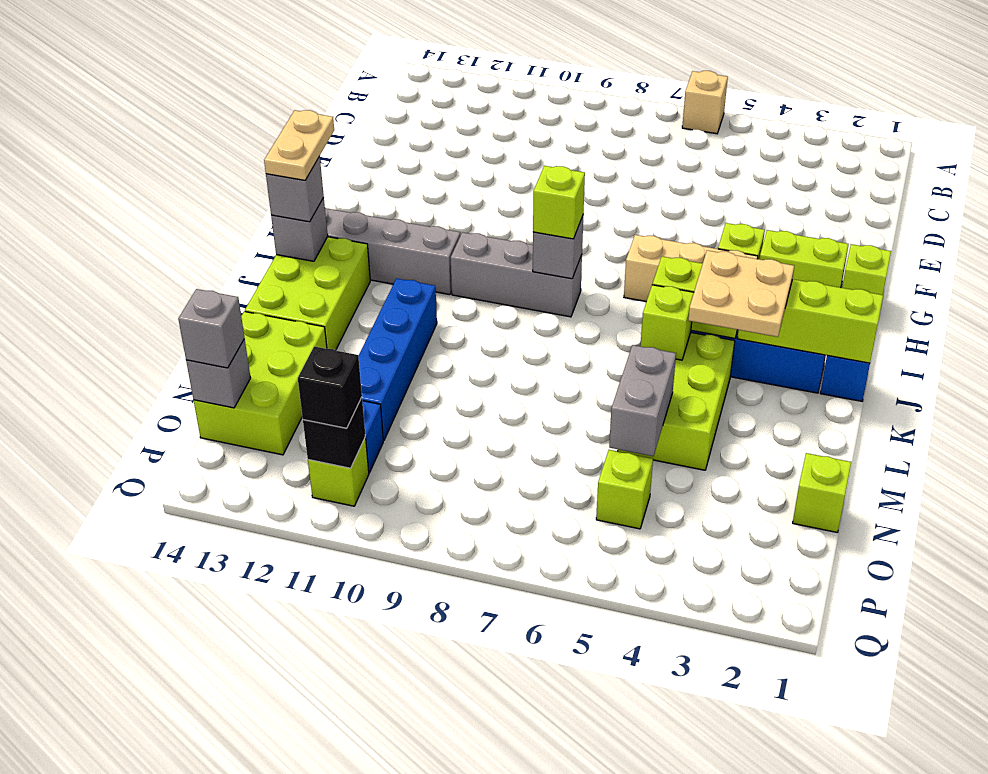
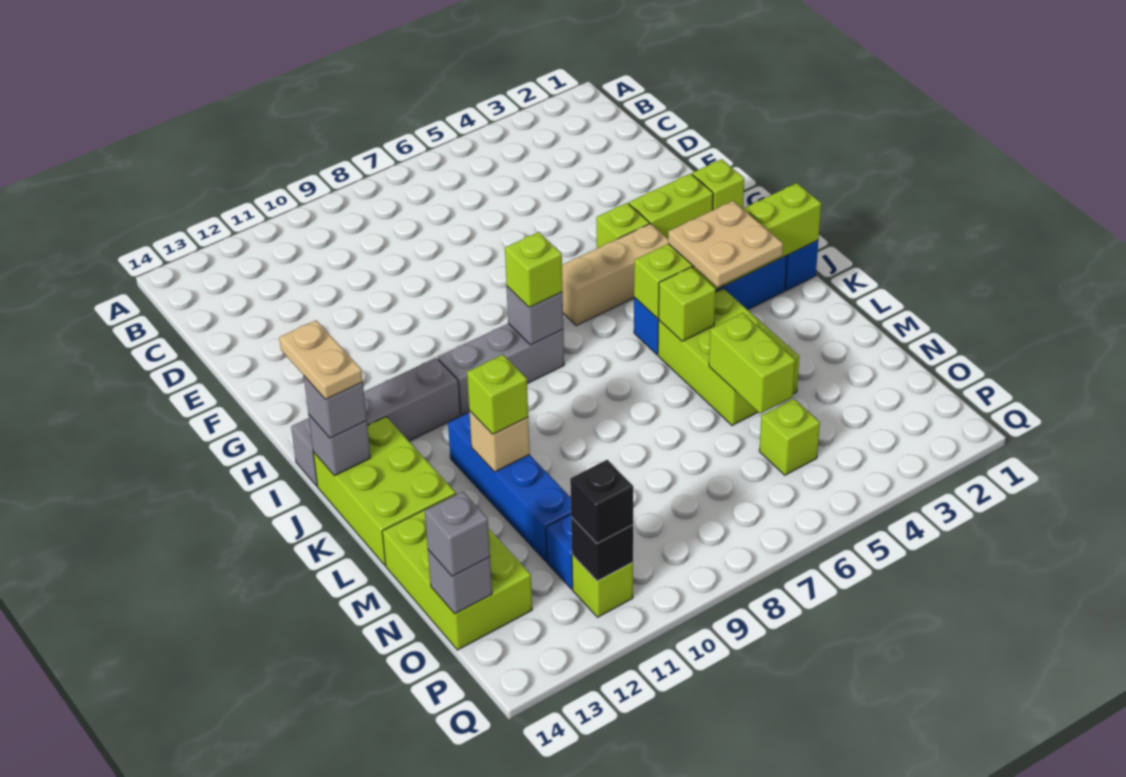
tan 1x1 brick [682,71,728,134] -> tan 1x1 brick moved to [469,411,530,472]
grey 1x2 brick [609,345,676,456] -> lime 1x2 brick [709,313,795,414]
lime 1x1 brick [793,453,851,533] -> lime 1x1 brick moved to [467,355,528,434]

